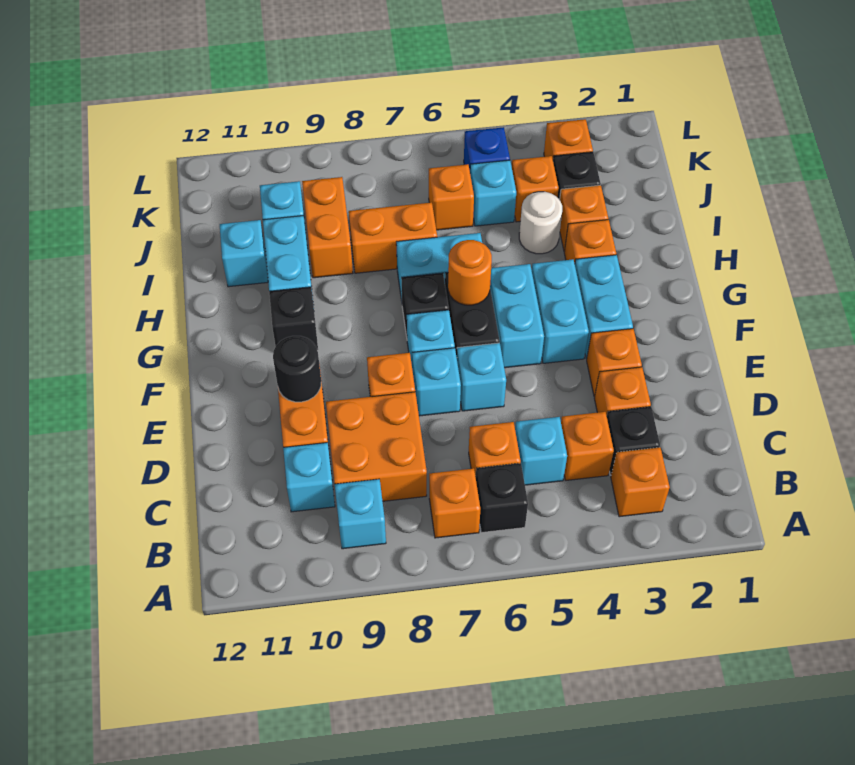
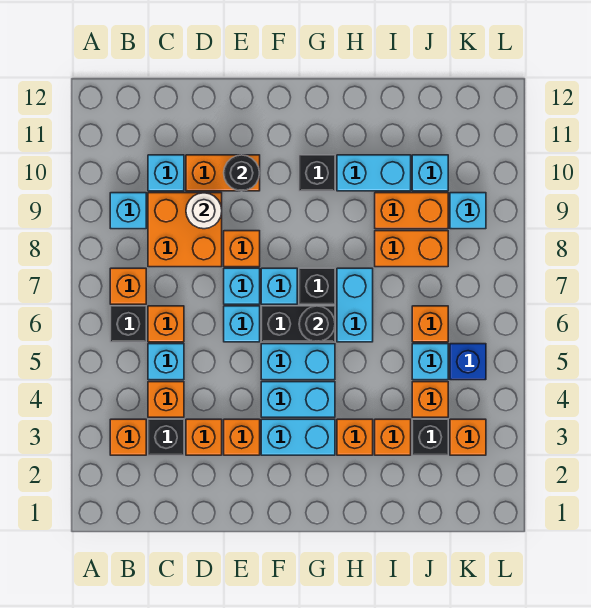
orange 1x1 round brick [448,240,492,305] -> black 1x1 round brick [299,306,335,342]
white 1x1 round brick [519,192,562,254] -> white 1x1 round brick moved to [186,193,222,229]
orange 1x2 brick [349,202,437,273] -> orange 1x2 brick turned to [375,231,448,267]
cyan 1x1 brick [220,220,268,287] -> cyan 1x1 brick moved to [450,193,486,229]

